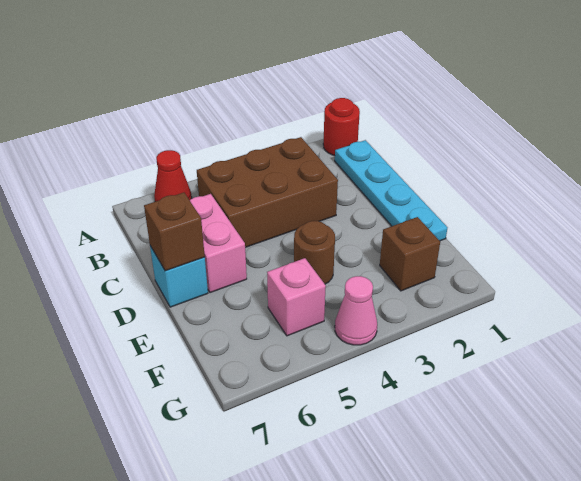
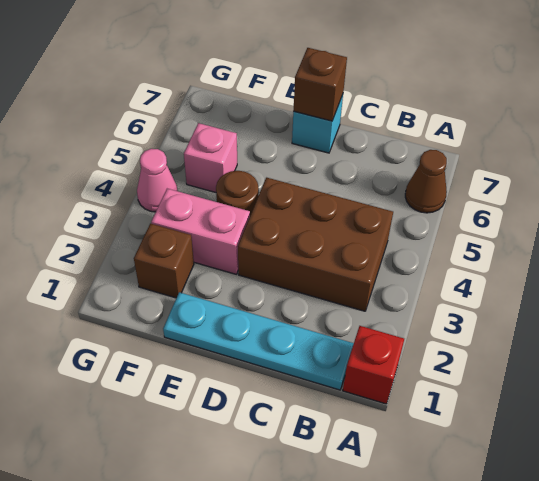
red 1x1 round brick [323,98,360,156] -> red 1x1 brick [343,326,404,404]
red 1x1 cone [154,150,192,202] -> brown 1x1 cone [405,150,447,213]
brown 2x3 brick [197,137,338,247] -> brown 2x3 brick turned to [238,178,393,311]
pink 1x2 brick [190,194,247,293] -> pink 1x2 brick moved to [151,189,250,274]

